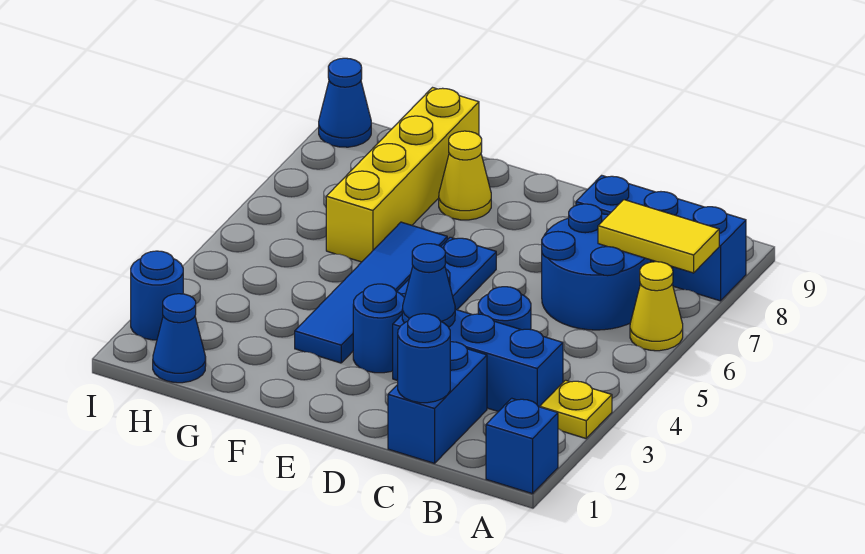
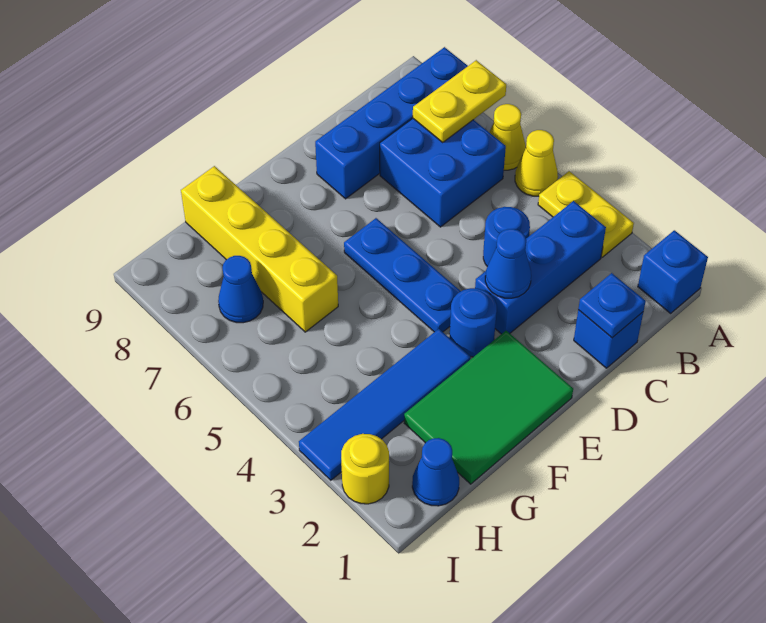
yellow 1x1 plate [540,380,612,438] -> yellow 1x2 plate [538,171,634,257]
yellow 1x2 tile [598,200,719,273] -> yellow 1x2 plate [413,60,506,142]
blue 1x3 brick [576,175,746,301] -> blue 1x4 brick [315,47,468,199]
blue 2x2 round brick [542,204,651,330] -> blue 2x2 brick [380,119,506,227]
blue 1x2 brick [388,342,487,463] -> blue 1x1 brick [574,310,643,368]
blue 1x1 round brick [398,314,450,403] -> blue 1x1 plate [578,273,646,338]
none -> green 2x3 tile [404,331,573,484]
blue 1x4 tile [295,222,447,363] -> blue 1x4 tile turned to [299,329,471,480]
yellow 1x1 cone [439,131,491,220] -> yellow 1x1 cone moved to [515,130,558,196]
blue 1x1 round brick [131,251,183,340] -> yellow 1x1 round brick [341,434,389,504]
blue 1x1 cone [319,58,371,147] -> blue 1x1 cone moved to [218,256,263,323]

